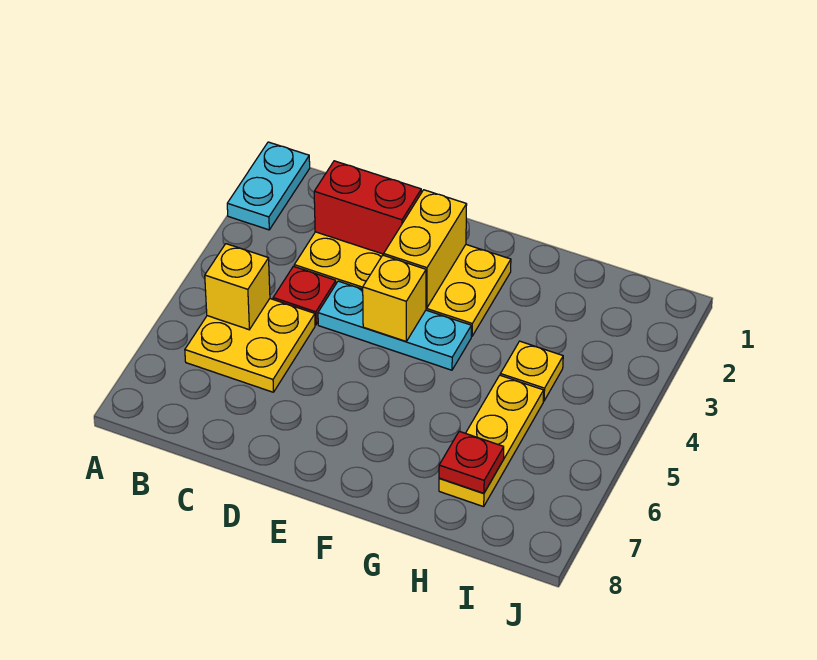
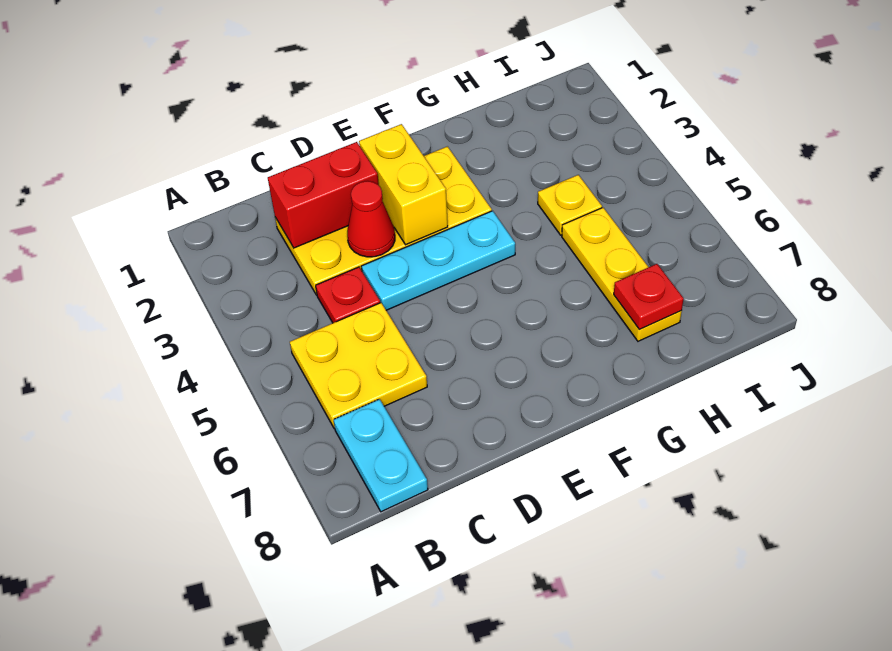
cyan 1x2 plate [227,142,310,230] -> cyan 1x2 plate moved to [334,399,428,512]
yellow 1x1 brick [205,244,270,330] -> none
none -> red 1x1 cone [347,181,395,257]
yellow 1x1 brick [363,255,426,342] -> none

